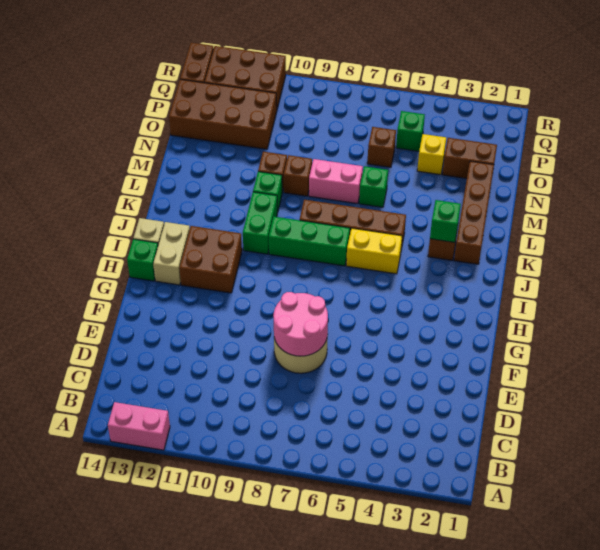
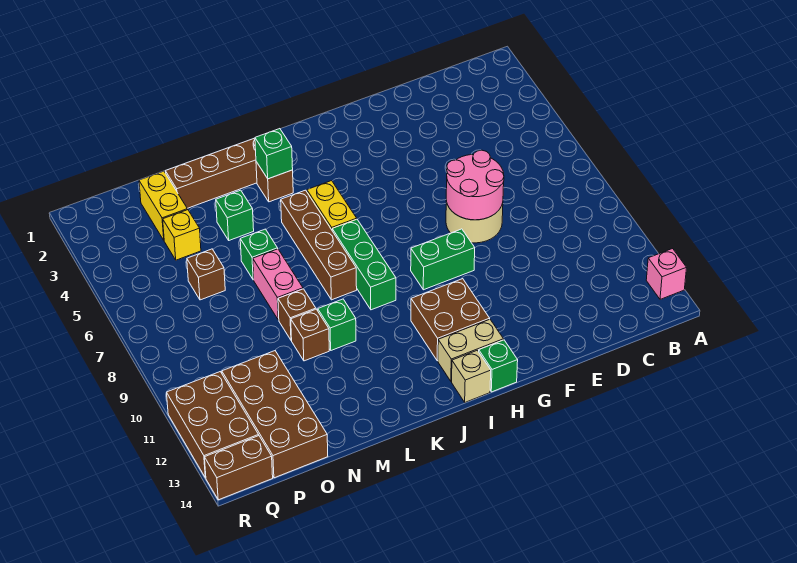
pink 1x2 brick [108,402,170,450] -> pink 1x1 brick [646,249,686,299]
green 1x2 brick [243,192,277,254] -> green 1x2 brick moved to [411,229,475,290]
brown 1x2 brick [442,138,497,178] -> yellow 1x2 brick [139,171,187,240]
green 1x1 brick [396,111,425,151] -> green 1x1 brick moved to [216,190,254,240]

